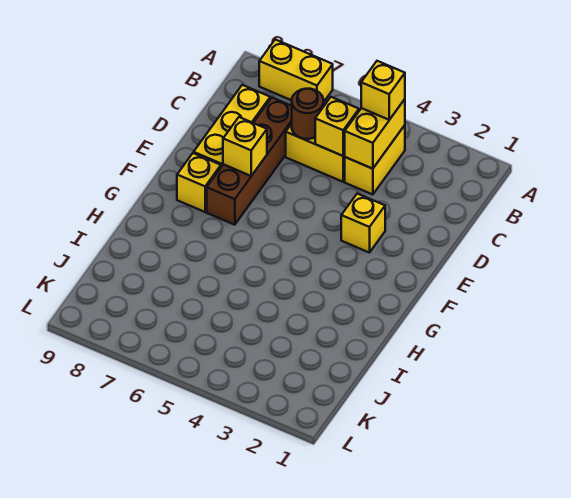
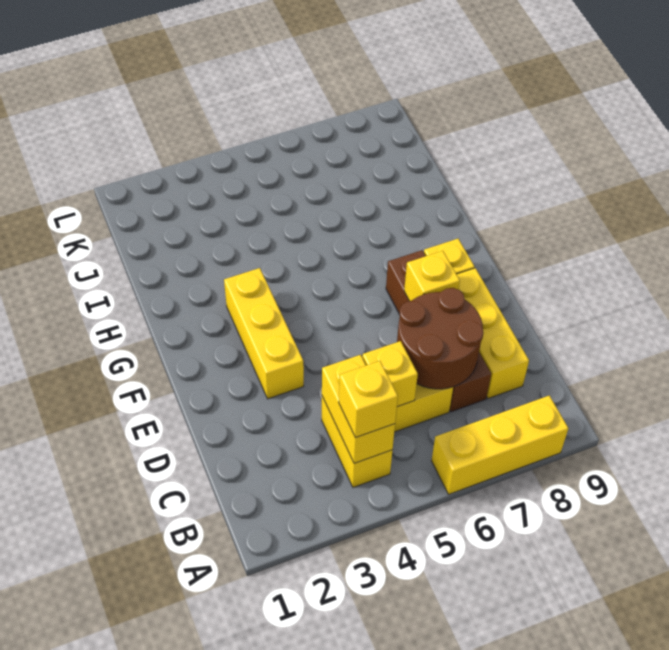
yellow 1x2 brick [259,40,333,101] -> yellow 1x3 brick [432,396,568,494]
brown 1x1 round brick [292,89,324,139] -> brown 2x2 round brick [397,288,483,389]
yellow 1x1 brick [341,194,385,253] -> yellow 1x3 brick [224,268,304,399]

